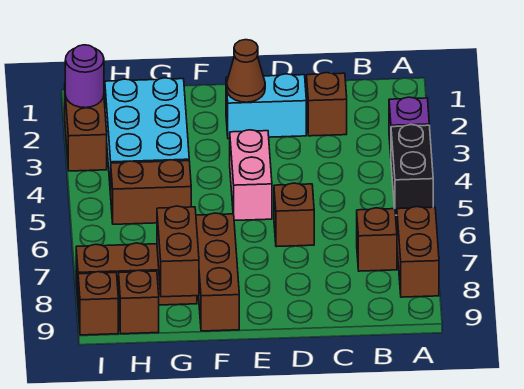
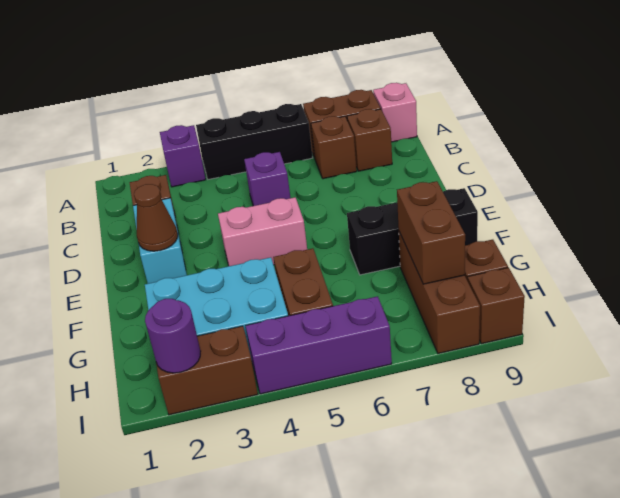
black 1x2 brick [391,125,433,215] -> black 1x3 brick [196,104,313,179]
none -> pink 1x1 brick [373,83,417,142]
none -> purple 1x1 brick [244,152,290,206]
brown 1x1 brick [274,183,314,247] -> brown 1x1 brick moved to [347,109,392,171]
brown 1x3 brick [196,213,239,331] -> black 1x3 brick [347,188,478,275]
brown 1x2 brick [157,206,199,297] -> brown 1x2 brick turned to [397,181,465,284]
none -> purple 1x3 brick [246,296,392,394]

